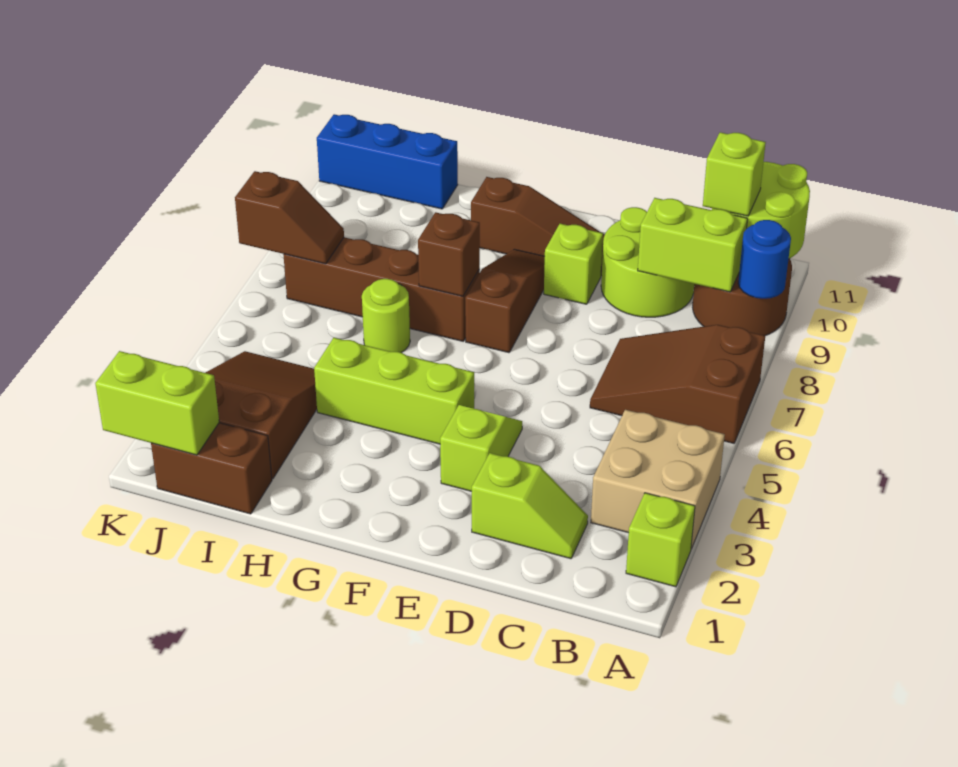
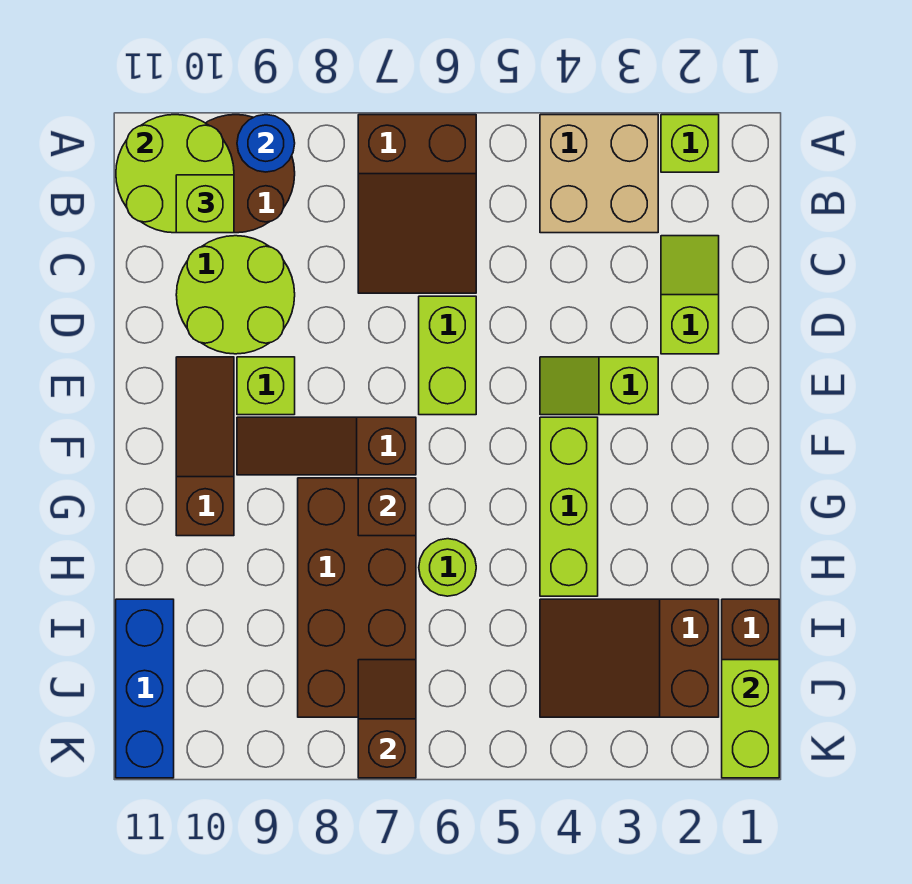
lime 1x2 brick [638,198,748,292] -> lime 1x2 brick moved to [419,296,476,415]
brown 1x4 brick [283,237,480,341] -> brown 2x4 brick [298,478,416,717]

